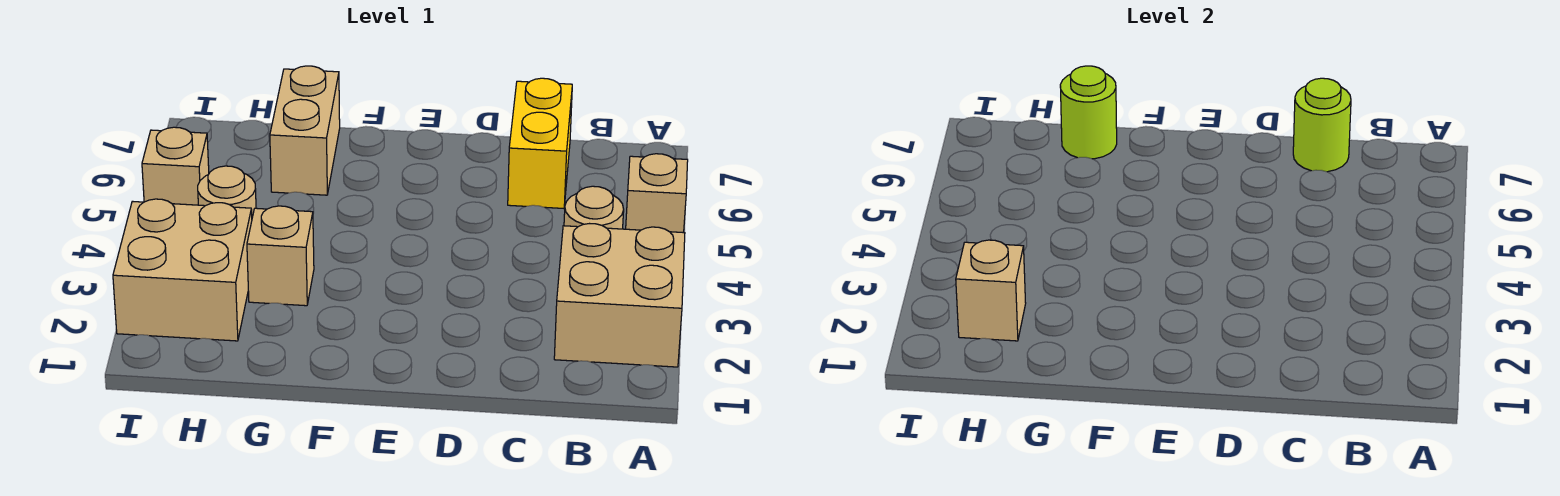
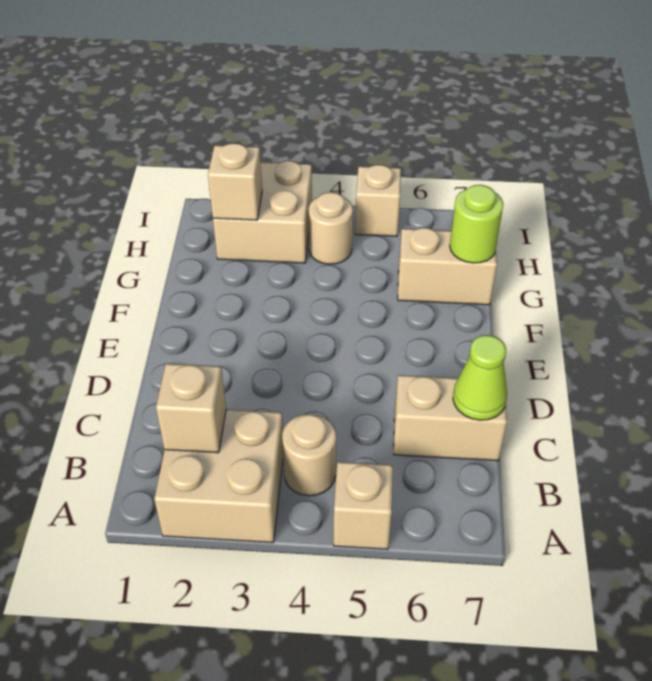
yellow 1x2 brick [508,78,572,208] -> tan 1x2 brick [394,375,507,461]
lime 1x1 round brick [1293,78,1351,172] -> lime 1x1 cone [453,335,507,420]
tan 1x1 brick [247,206,314,306] -> tan 1x1 brick moved to [156,363,226,453]

